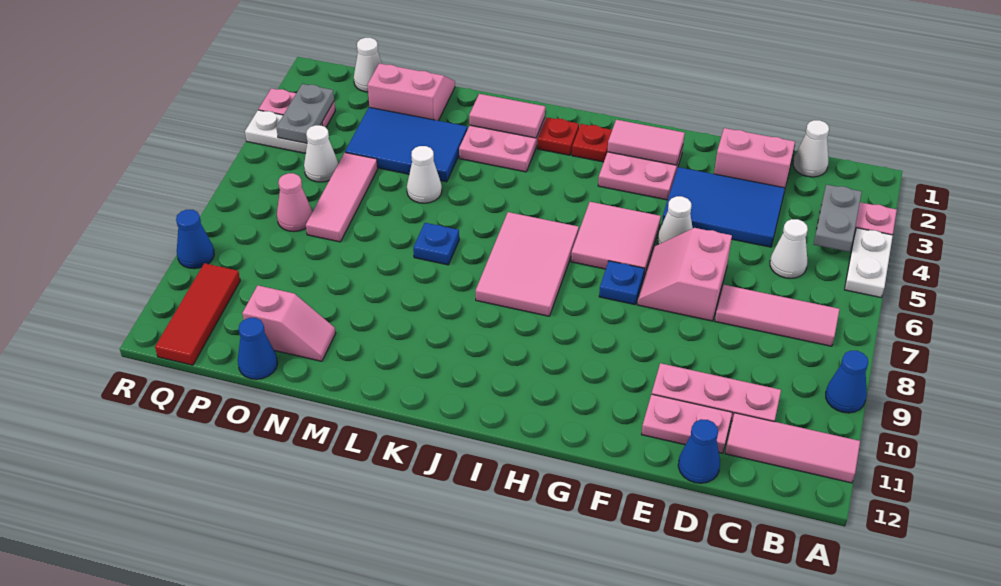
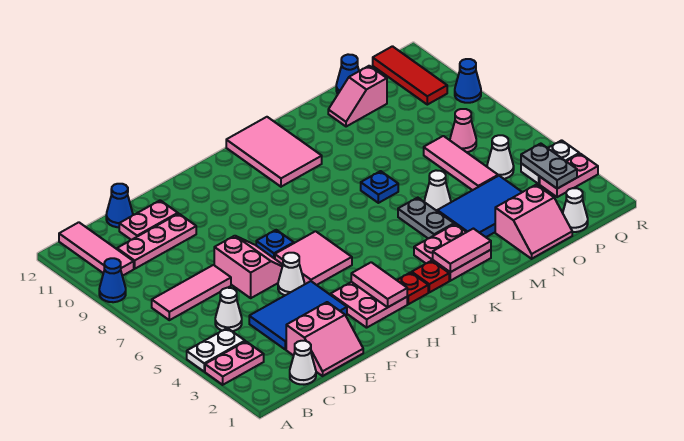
white 1x2 plate [844,228,893,297] -> white 1x2 plate turned to [187,328,245,371]
pink 1x3 tile [725,413,860,483] -> pink 1x3 tile turned to [59,222,134,276]
grey 1x2 plate [814,185,862,252] -> grey 1x2 plate moved to [398,198,454,239]
pink 1x2 tile [607,120,685,165] -> pink 1x2 tile turned to [351,262,407,307]
pink 2x3 tile [476,212,579,316] -> pink 2x3 tile moved to [226,117,322,187]

